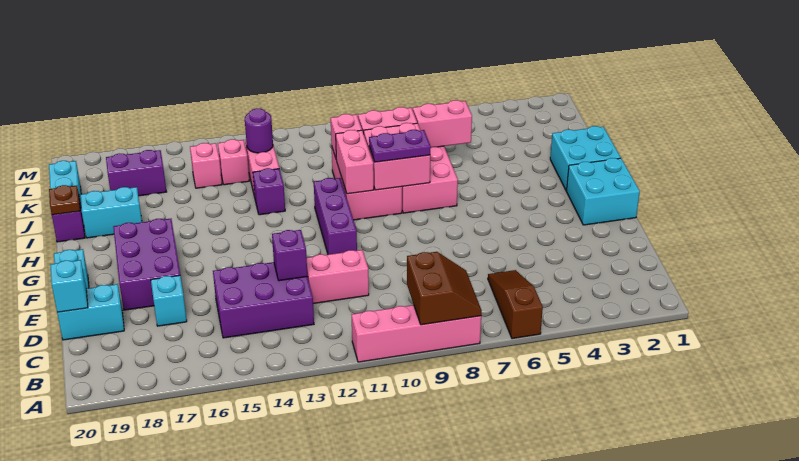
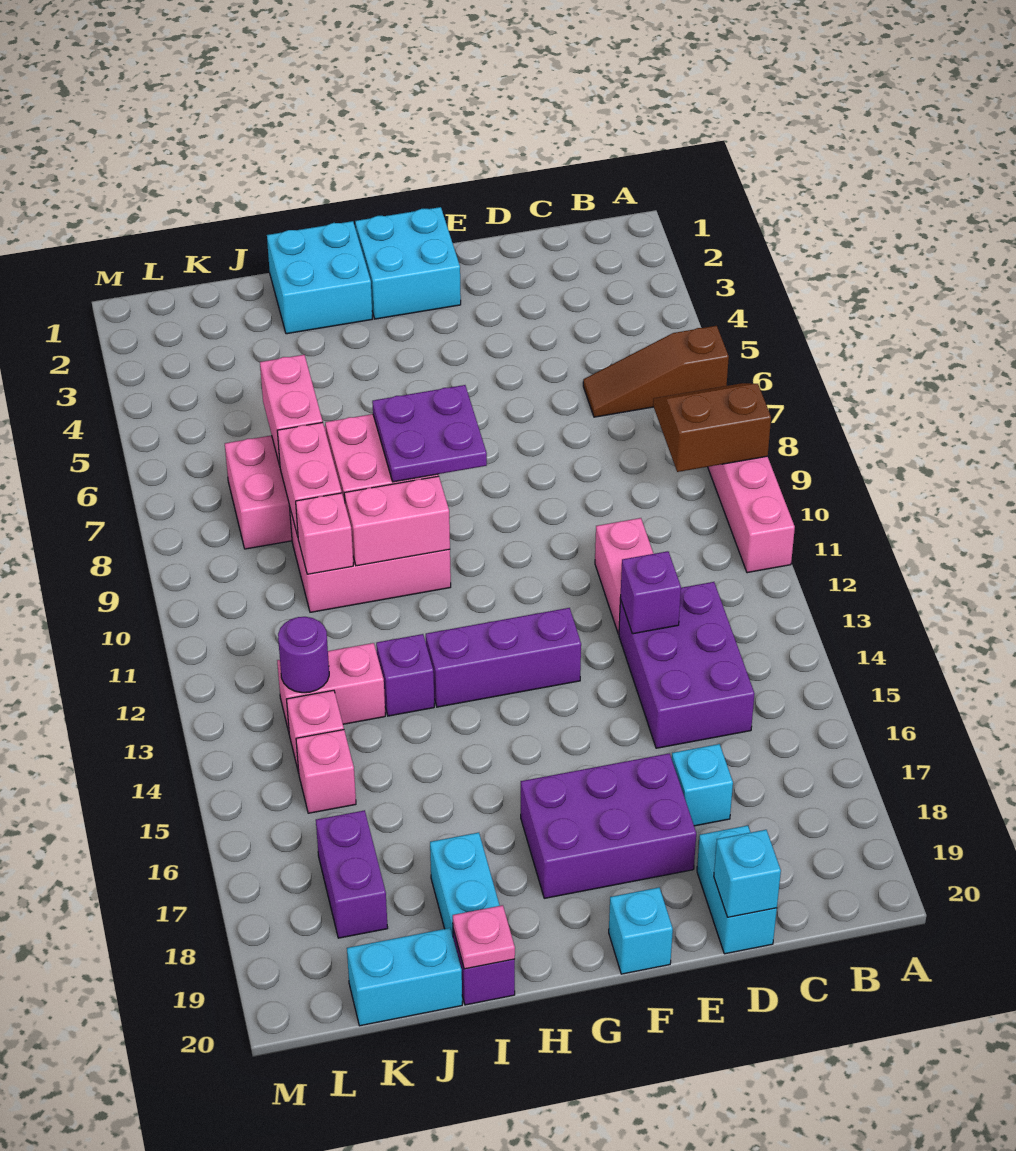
purple 1x3 brick [314,178,357,255] -> purple 1x3 brick moved to [426,608,581,707]
purple 1x2 plate [369,130,431,162] -> purple 2x2 plate [372,385,487,482]
brown 1x1 plate [49,185,80,215] -> pink 1x1 plate [453,905,515,969]

